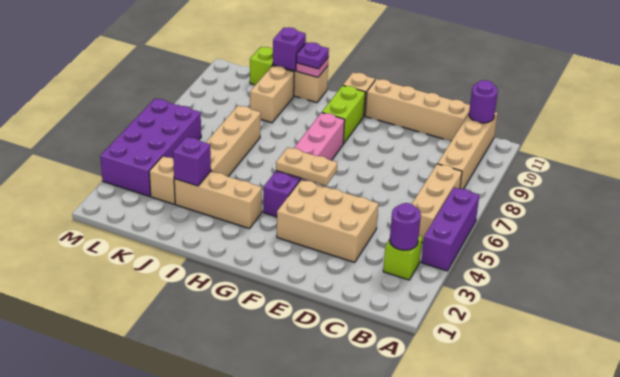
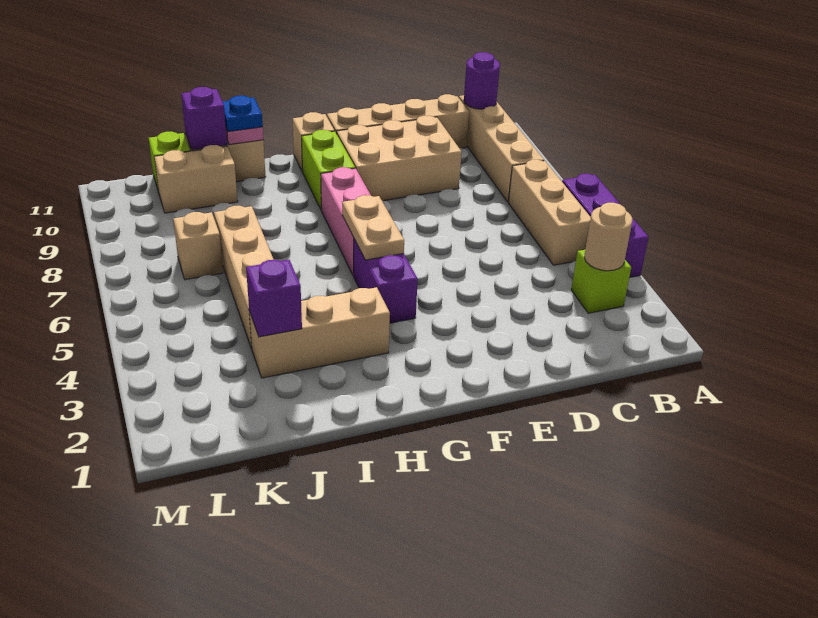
purple 1x1 round brick [390,203,421,250] -> tan 1x1 round brick [584,203,632,271]
tan 2x3 brick [277,180,378,262] -> tan 2x3 brick moved to [337,116,462,201]
tan 1x2 plate [276,147,337,186] -> tan 1x2 plate turned to [342,195,404,260]
purple 1x1 plate [296,43,329,69] -> blue 1x1 plate [223,96,263,132]
tan 1x2 brick [250,66,294,123] -> tan 1x2 brick turned to [154,145,238,213]
tan 1x1 brick [149,156,175,204] -> tan 1x1 brick moved to [173,212,223,280]
purple 2x4 brick [100,99,201,196] -> none

